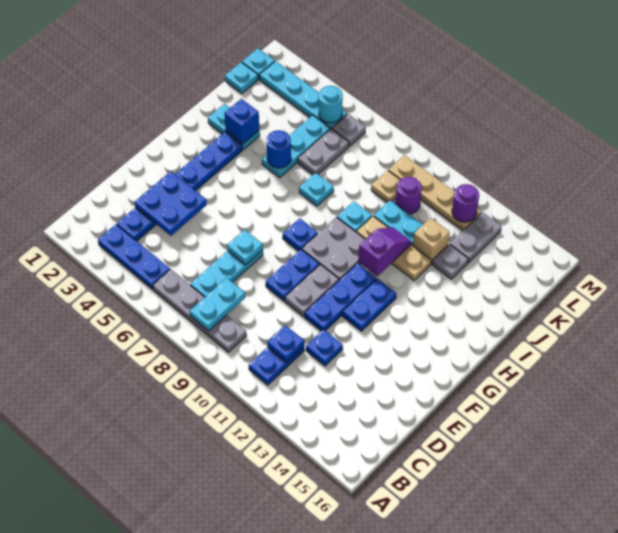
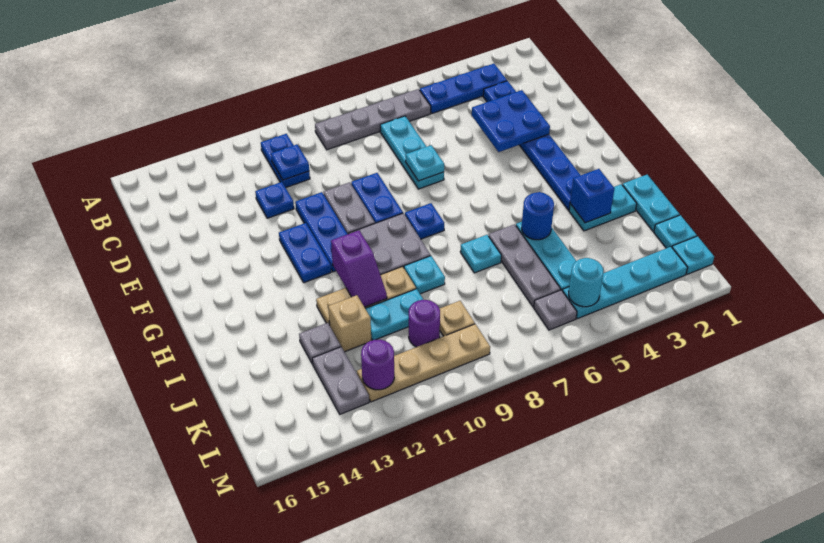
cyan 1x2 plate [190,278,245,331] -> cyan 1x2 plate moved to [623,175,679,231]
grey 1x2 plate [298,129,349,174] -> grey 1x3 plate [489,224,561,307]

